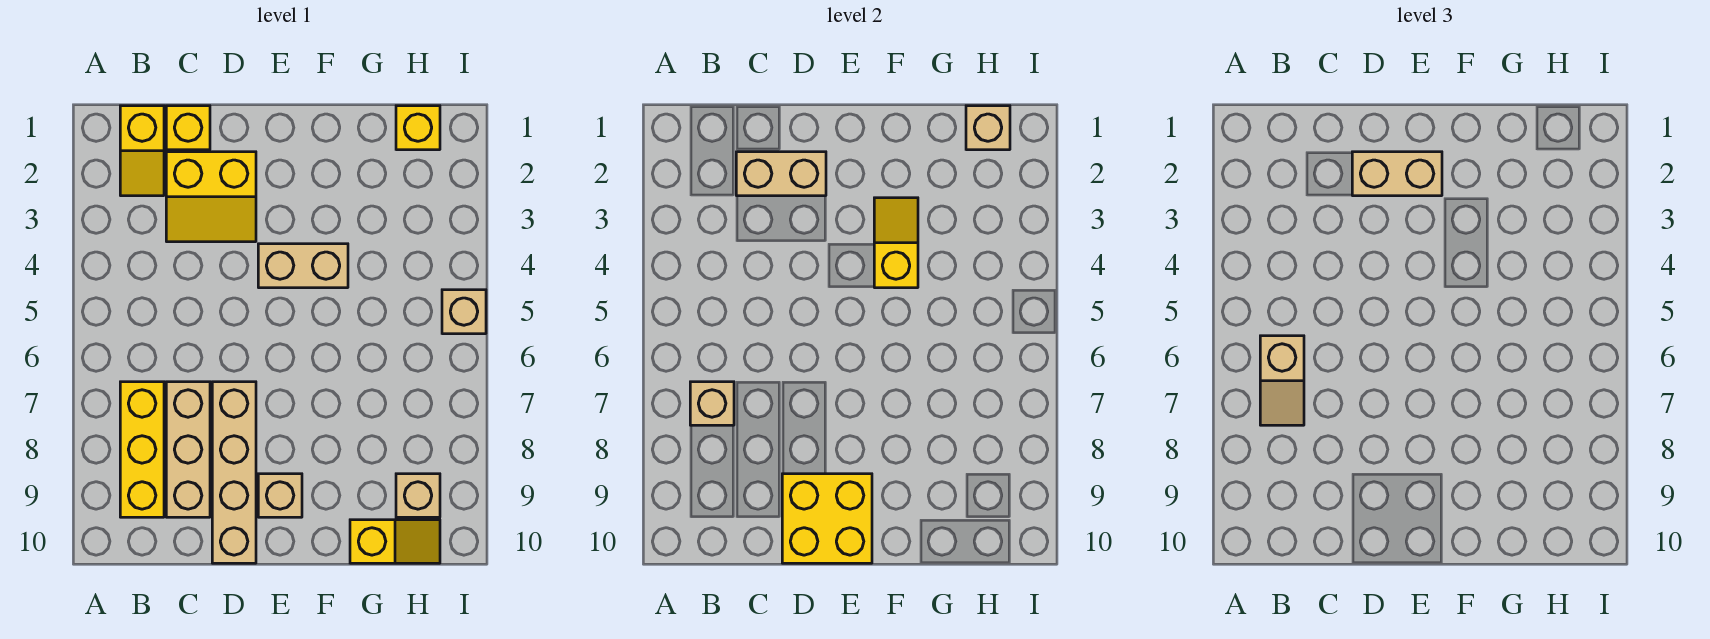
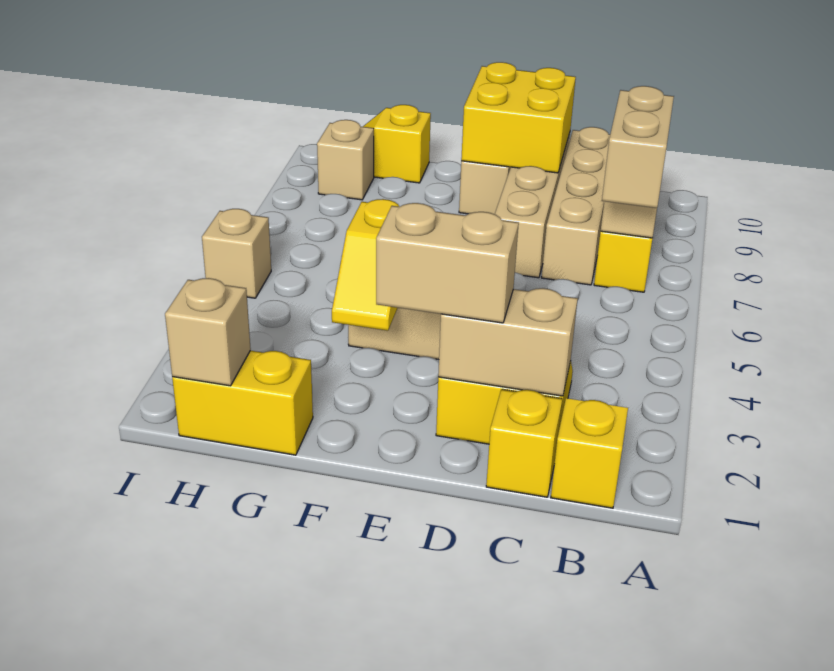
tan 1x2 slope [1260,336,1304,425] -> tan 1x2 brick [602,86,674,208]
tan 1x3 brick [166,382,210,517] -> tan 1x4 brick [542,127,610,285]
yellow 1x1 brick [396,106,440,150] -> yellow 1x2 brick [172,351,313,455]

